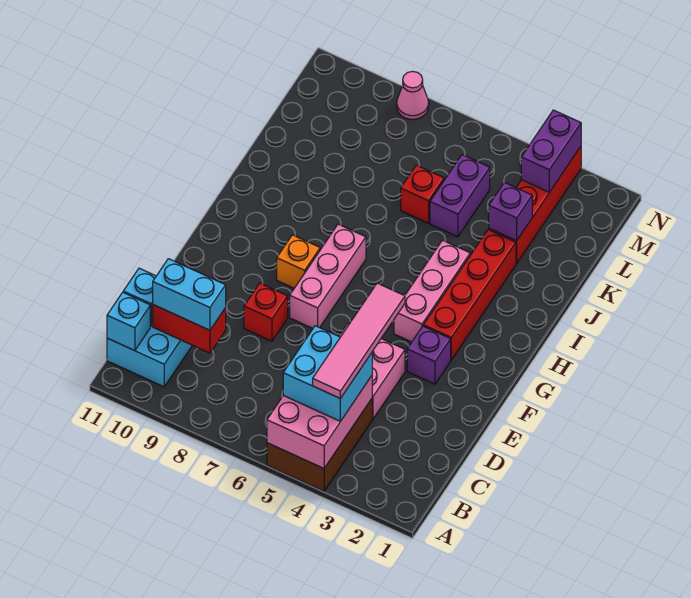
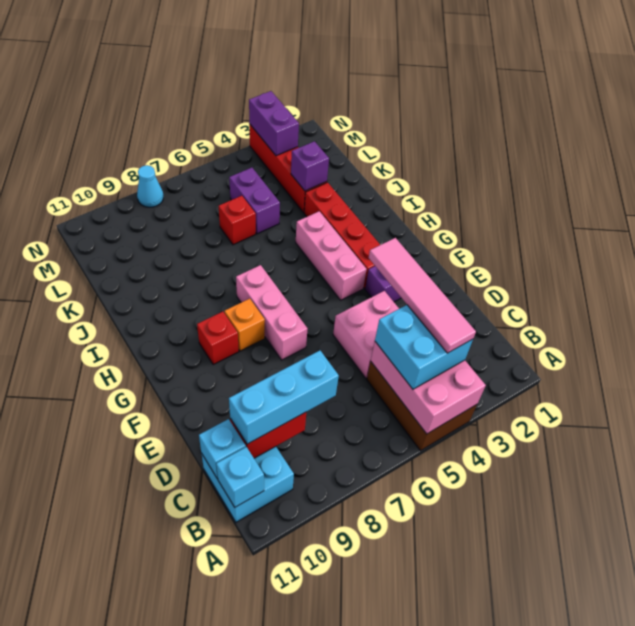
cyan 1x2 brick [153,259,226,330] -> cyan 1x3 brick [229,350,339,444]
red 1x1 brick [244,283,288,341] -> red 1x1 brick moved to [197,312,239,365]
pink 1x1 cone [397,71,429,119] -> cyan 1x1 cone [137,165,163,207]

